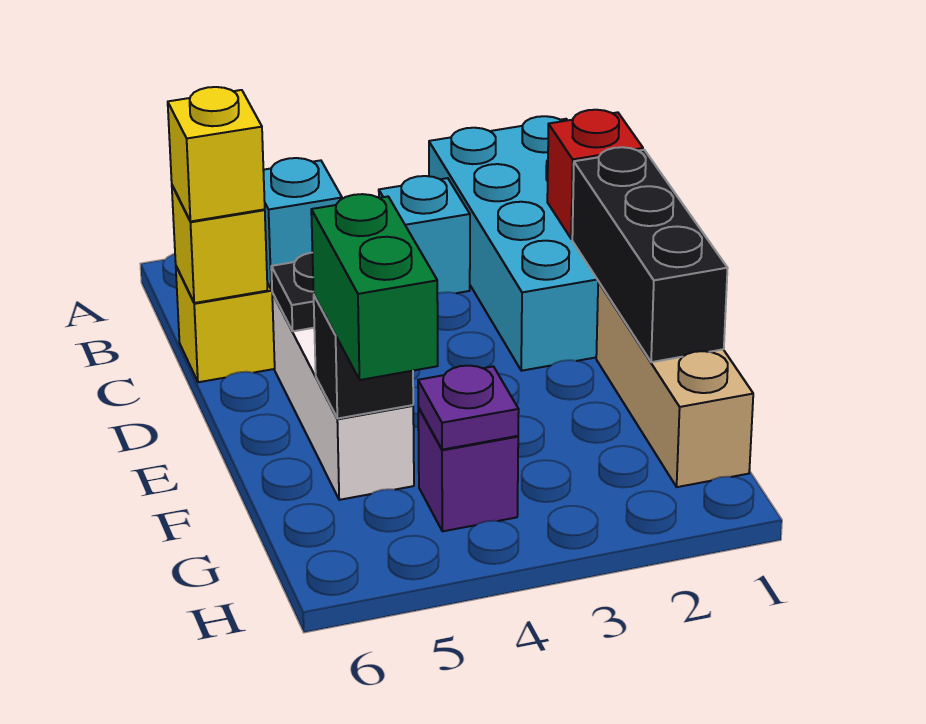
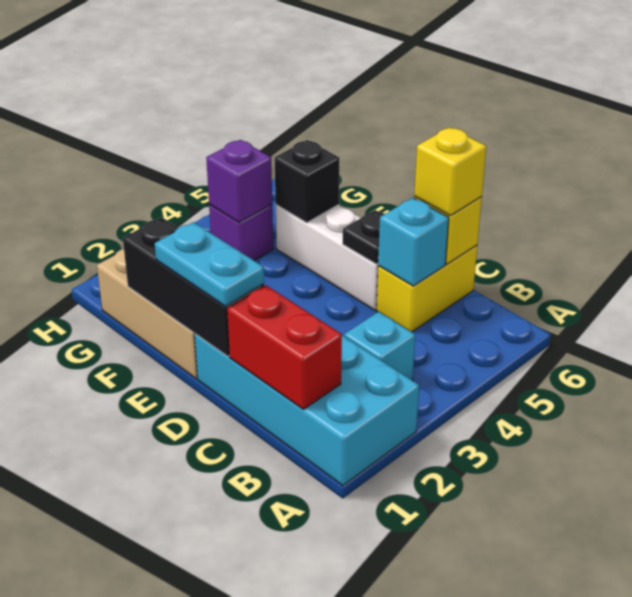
red 1x1 brick [547,110,643,239] -> red 1x2 brick [227,285,342,409]
none -> cyan 1x2 plate [155,222,264,306]
green 1x2 brick [311,194,438,380] -> none
purple 1x1 plate [418,366,519,450] -> purple 1x1 brick [206,140,272,223]

